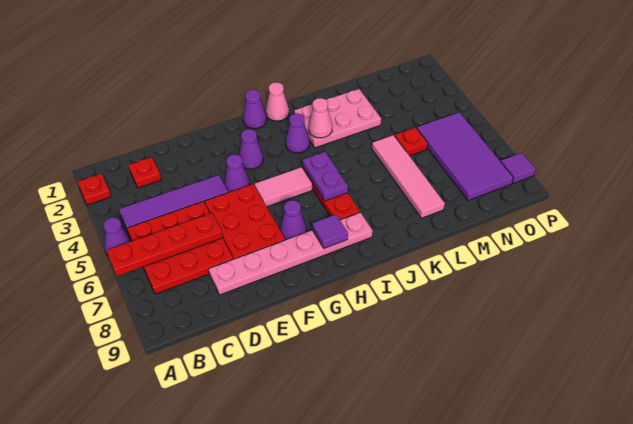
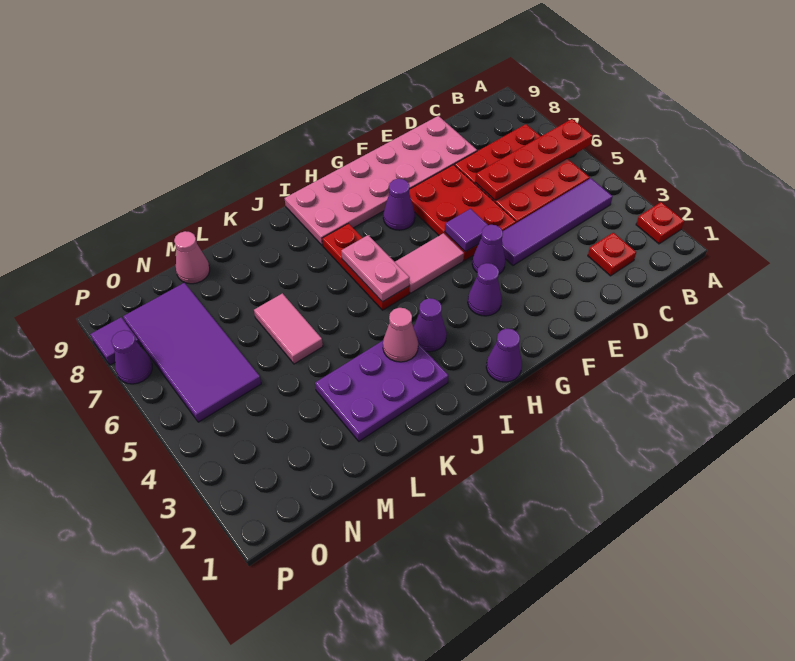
purple 1x1 cone [104,217,131,255] -> purple 1x1 cone moved to [111,330,152,384]
pink 1x6 plate [209,212,373,295] -> pink 2x6 plate [285,116,477,245]
purple 1x1 tile [312,214,348,248] -> purple 1x1 tile moved to [445,209,488,252]
pink 1x1 cone [266,82,289,121] -> pink 1x1 cone moved to [174,231,210,284]
purple 1x2 plate [303,152,348,201] -> pink 1x2 plate [341,235,410,302]
pink 2x3 plate [294,89,381,148] -> purple 2x3 plate [315,341,448,441]
pink 1x4 tile [372,135,445,218] -> pink 1x2 tile [254,293,323,364]
red 1x1 plate [395,127,428,156] -> none

